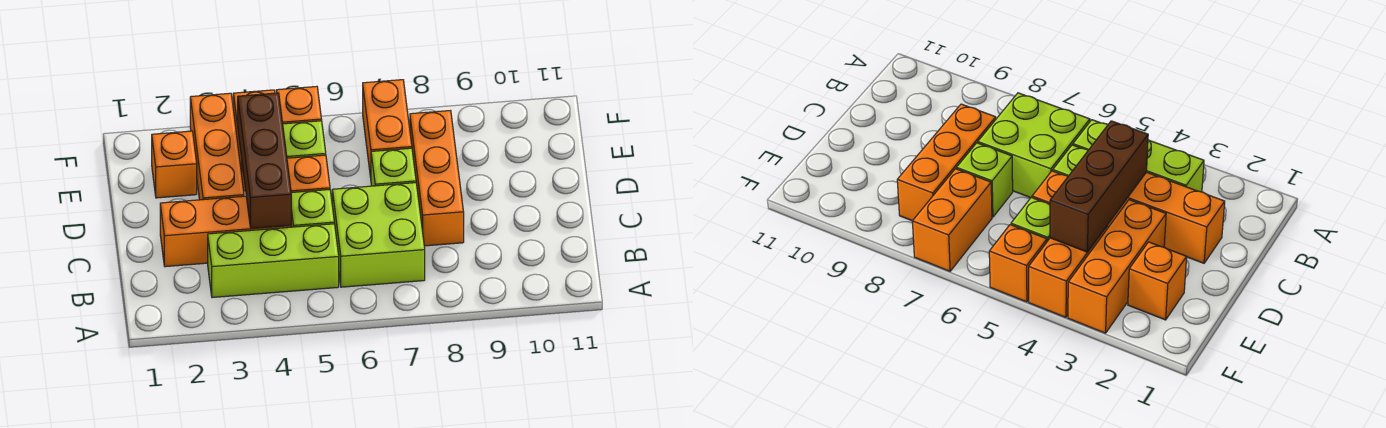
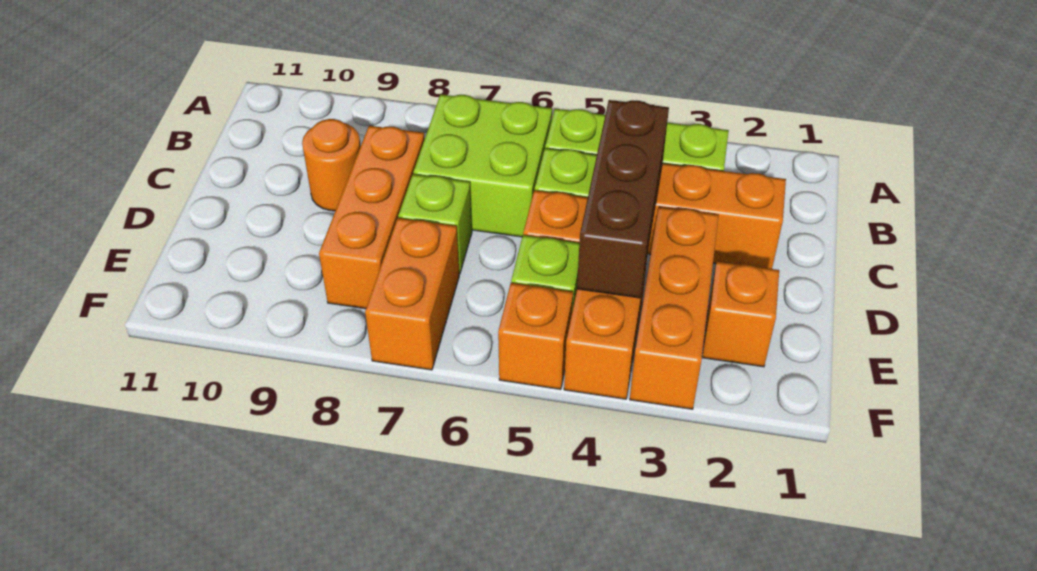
none -> orange 1x1 round brick [302,119,361,211]

